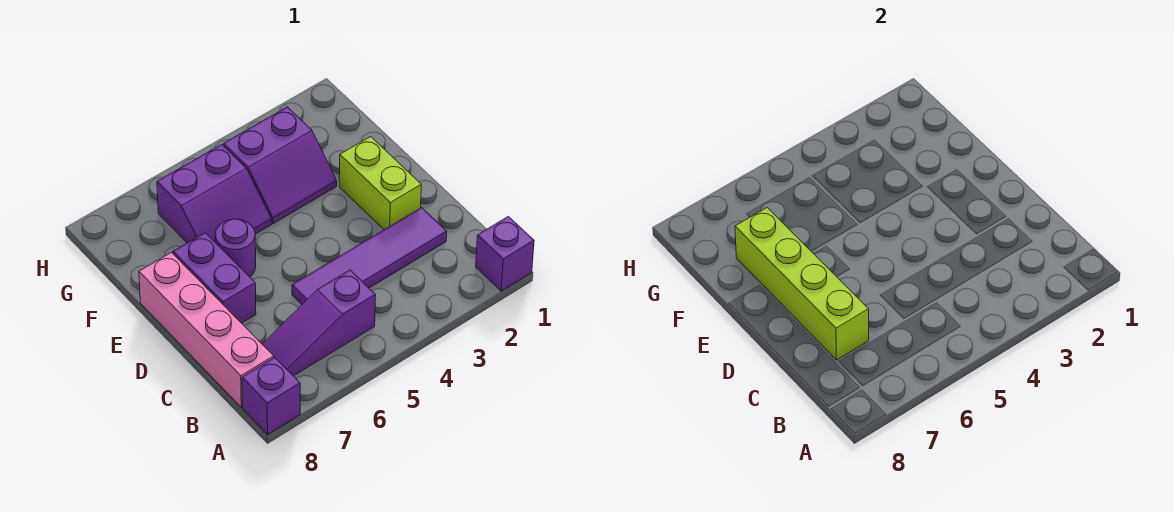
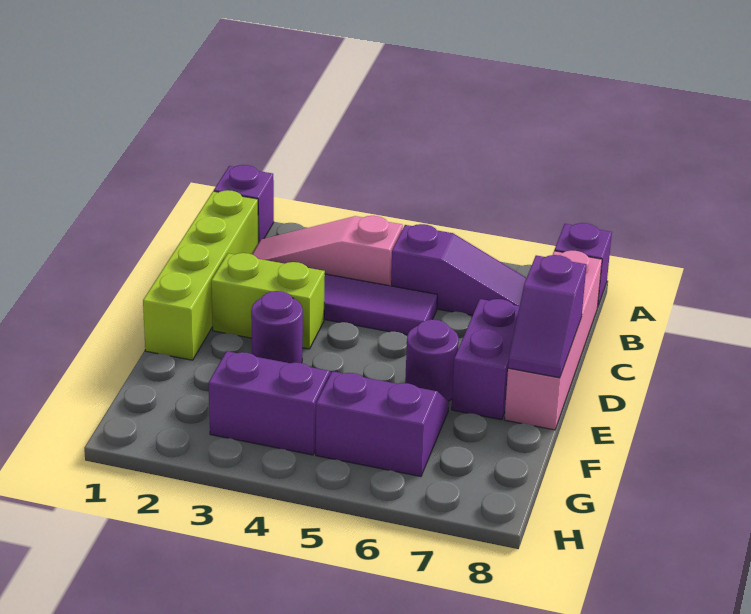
none -> pink 1x3 slope [252,216,403,286]
lime 1x4 brick [735,208,869,360] -> lime 1x4 brick moved to [143,190,258,360]
lime 1x2 brick [339,137,421,230] -> lime 1x2 brick turned to [211,253,325,349]
none -> purple 1x2 slope [508,255,586,378]
none -> purple 1x1 round brick [251,291,303,363]

